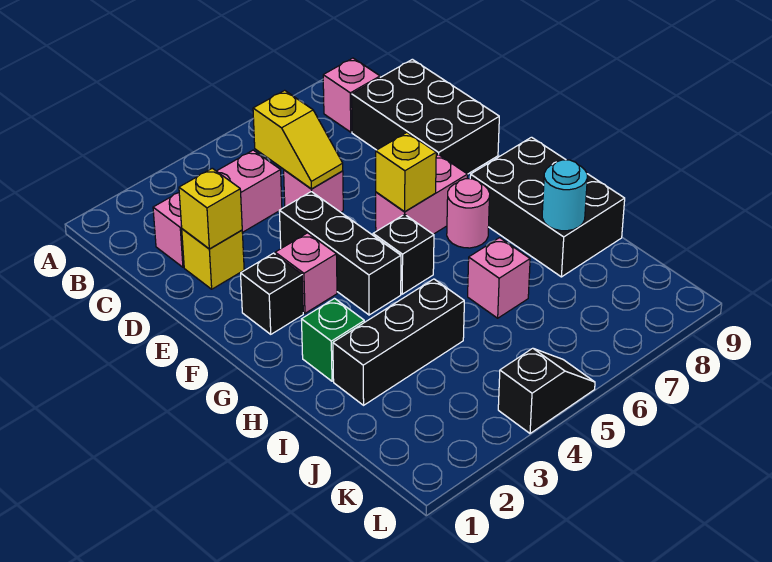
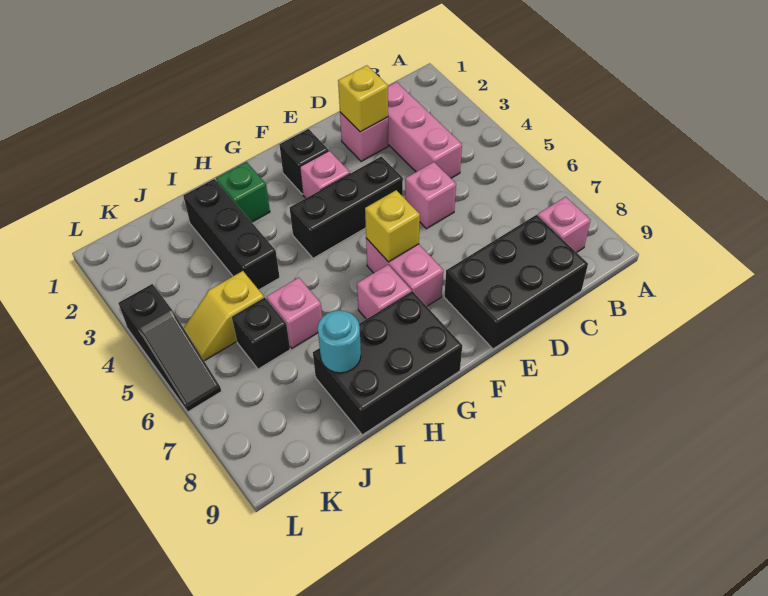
yellow 1x2 slope [253,90,343,189] -> yellow 1x2 slope moved to [184,271,264,361]
yellow 1x1 brick [182,229,244,289] -> pink 1x1 brick [340,112,388,161]
black 1x1 brick [373,214,434,294] -> black 1x1 brick moved to [232,297,290,369]
pink 1x1 round brick [447,179,490,248] -> pink 1x1 brick [357,265,411,319]
black 1x2 slope [498,348,595,433] -> black 1x3 slope [119,284,221,412]

